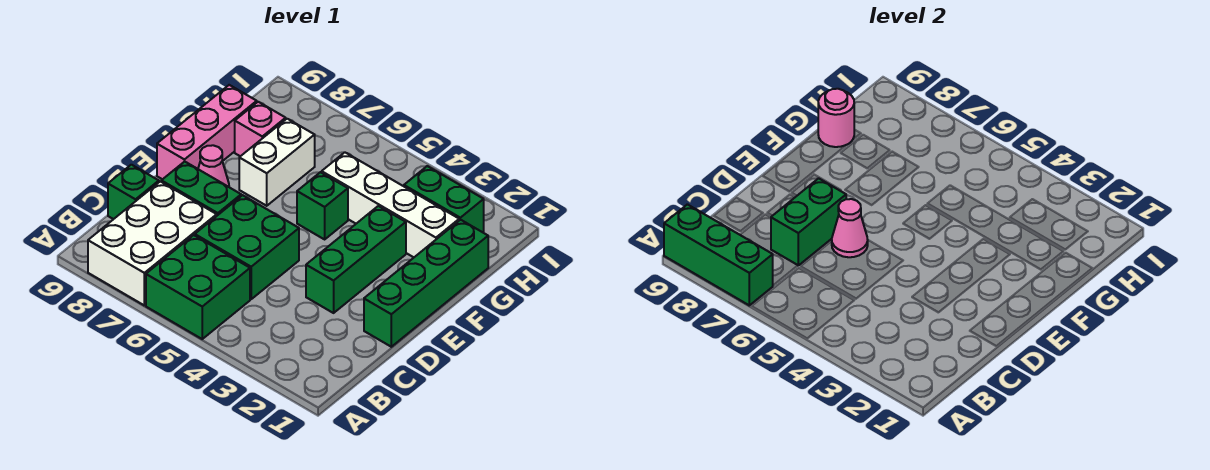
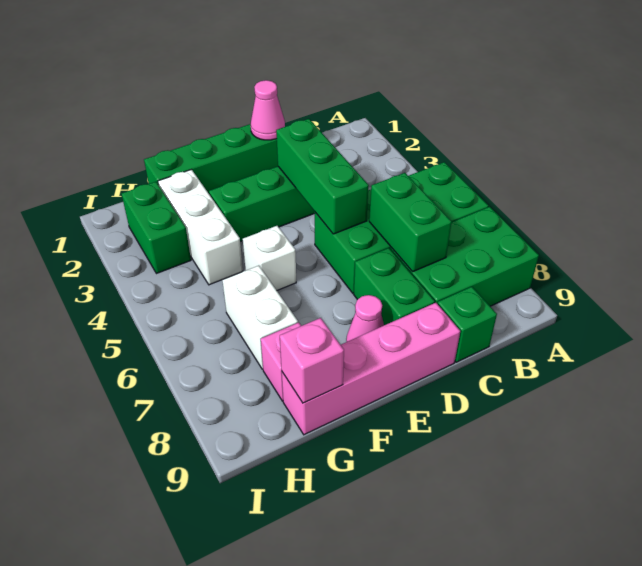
white 2x3 brick [88,181,217,305] -> green 2x3 brick [391,207,539,306]
green 1x3 brick [664,204,773,305] -> green 1x3 brick moved to [276,119,369,234]
green 1x2 brick [771,178,846,265] -> green 1x2 brick turned to [369,173,452,271]
pink 1x1 cone [832,199,868,257] -> pink 1x1 cone moved to [251,80,285,140]
pink 1x3 brick [157,85,257,179] -> pink 1x4 brick [282,303,460,435]
green 1x1 brick [297,172,348,239] -> white 1x1 brick [243,226,296,290]
white 1x2 brick [239,119,315,206] -> white 1x2 brick turned to [222,266,298,369]
white 1x4 brick [322,152,459,257] -> white 1x3 brick [158,170,243,285]
pink 1x1 round brick [818,89,854,147] -> pink 1x1 brick [280,318,344,403]

